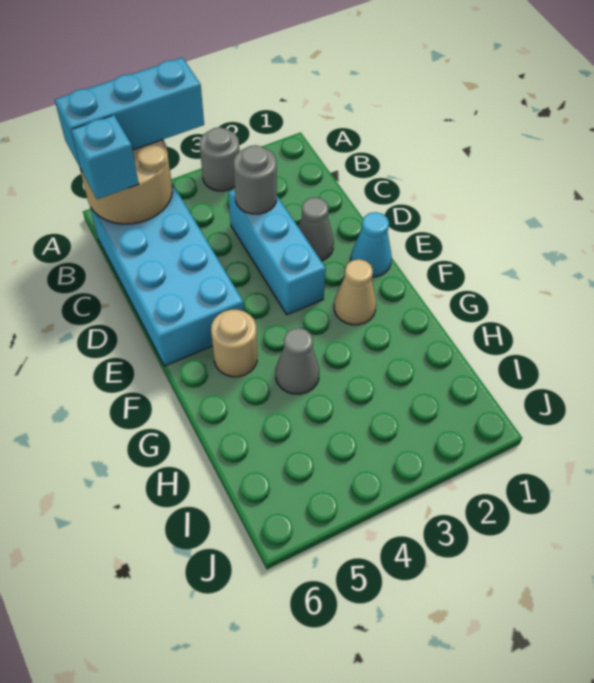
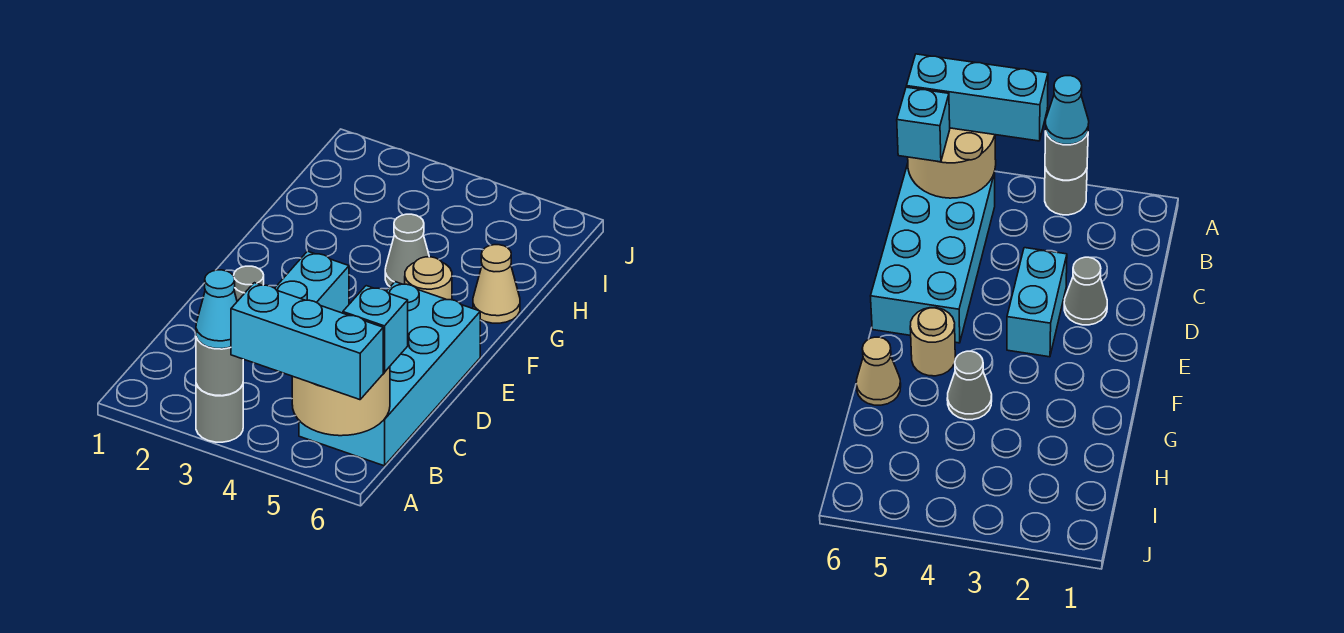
cyan 1x3 brick [229,190,326,315] -> cyan 1x2 brick [275,251,349,313]
grey 1x1 round brick [234,145,277,214] -> grey 1x1 round brick moved to [196,337,243,396]
cyan 1x1 cone [351,212,392,277] -> cyan 1x1 cone moved to [196,270,237,349]
tan 1x1 cone [334,259,376,325] -> tan 1x1 cone moved to [473,245,520,323]

